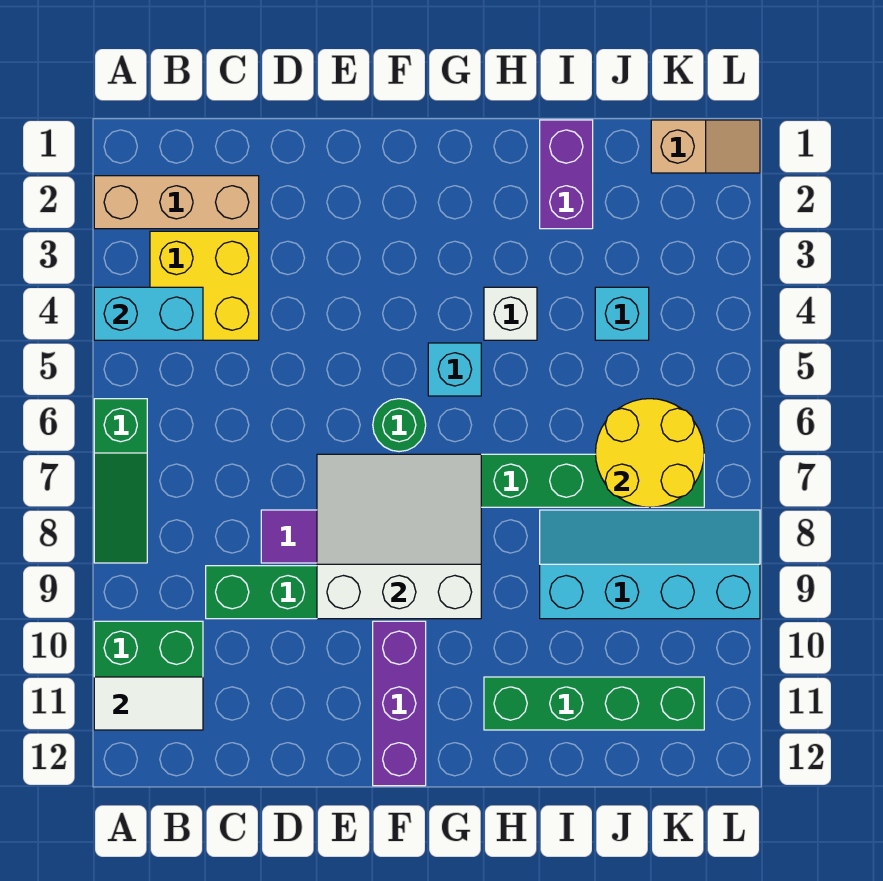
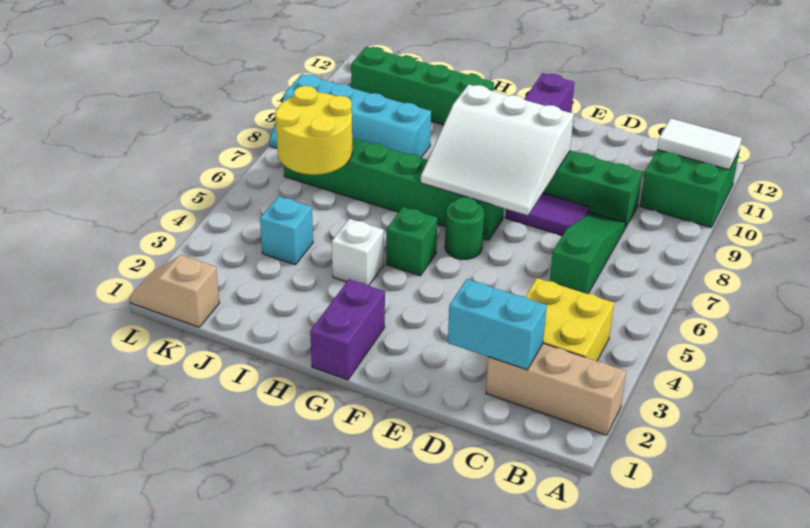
cyan 1x2 brick [94,287,203,340] -> cyan 1x2 brick moved to [448,279,547,370]
green 1x3 slope [94,399,147,563] -> green 1x3 slope moved to [550,213,626,294]
cyan 1x1 brick [428,343,481,396] -> green 1x1 brick [386,207,437,276]
purple 1x2 brick [540,120,593,229] -> purple 1x2 brick moved to [310,279,385,380]

